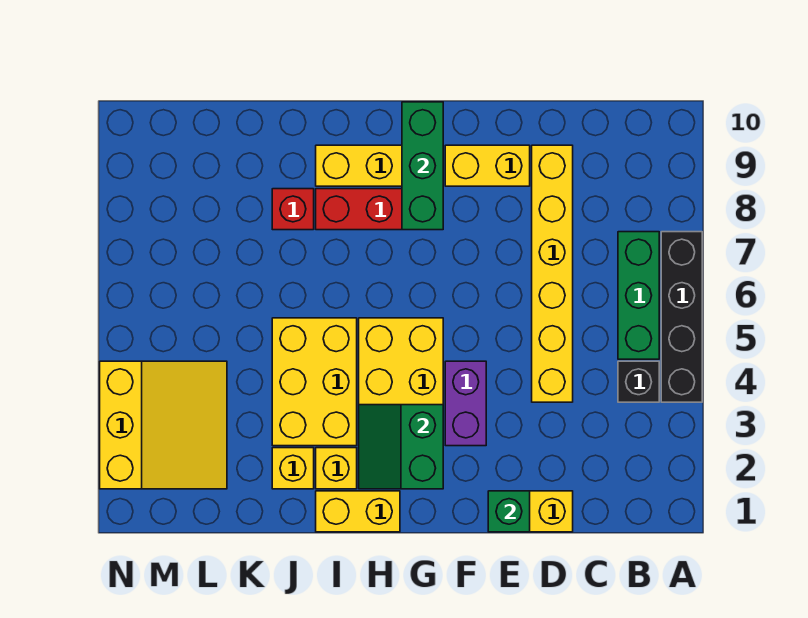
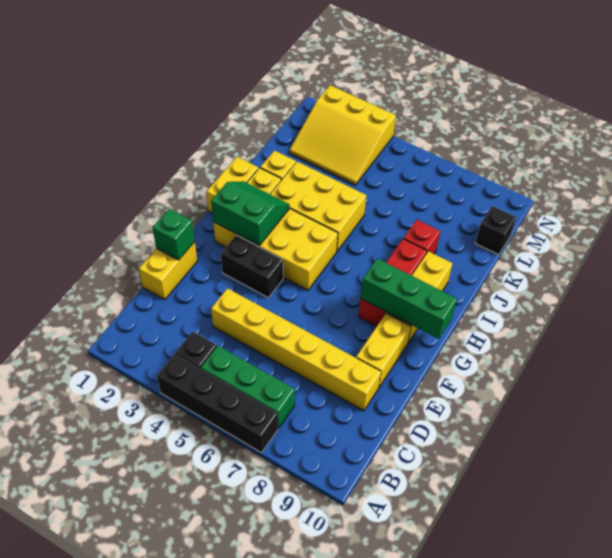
purple 1x2 brick [445,361,486,446] -> black 1x2 brick [221,235,283,298]
none -> black 1x1 brick [476,206,516,255]

